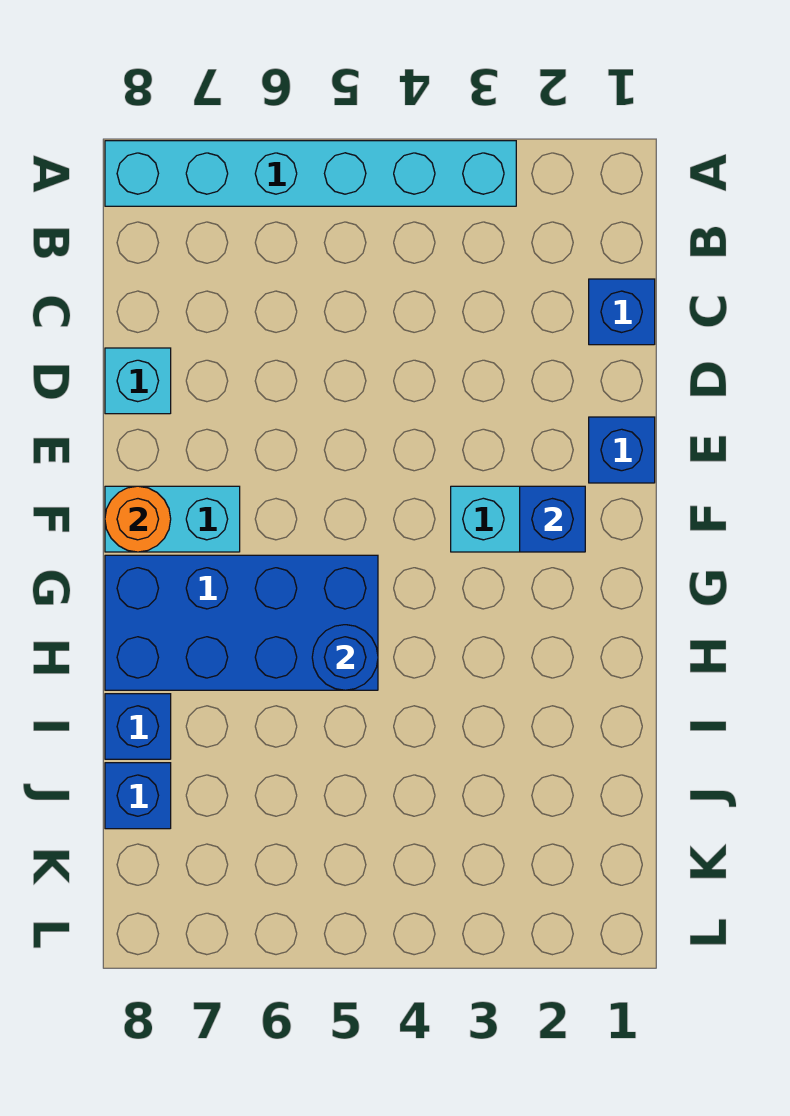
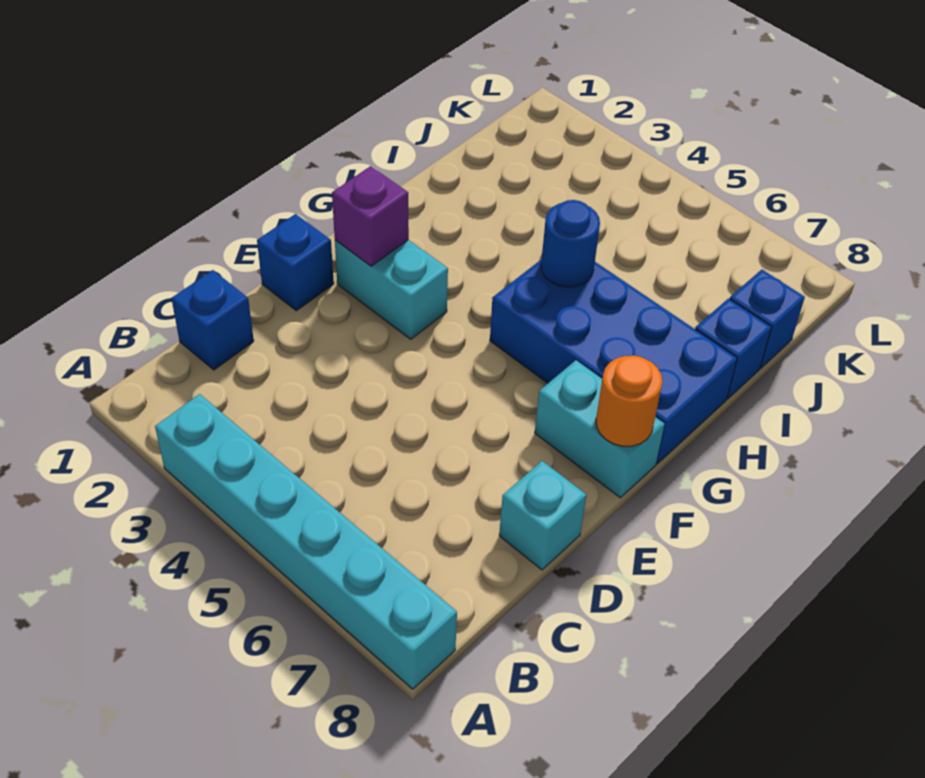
blue 1x1 brick [520,486,585,552] -> purple 1x1 brick [332,166,409,266]

